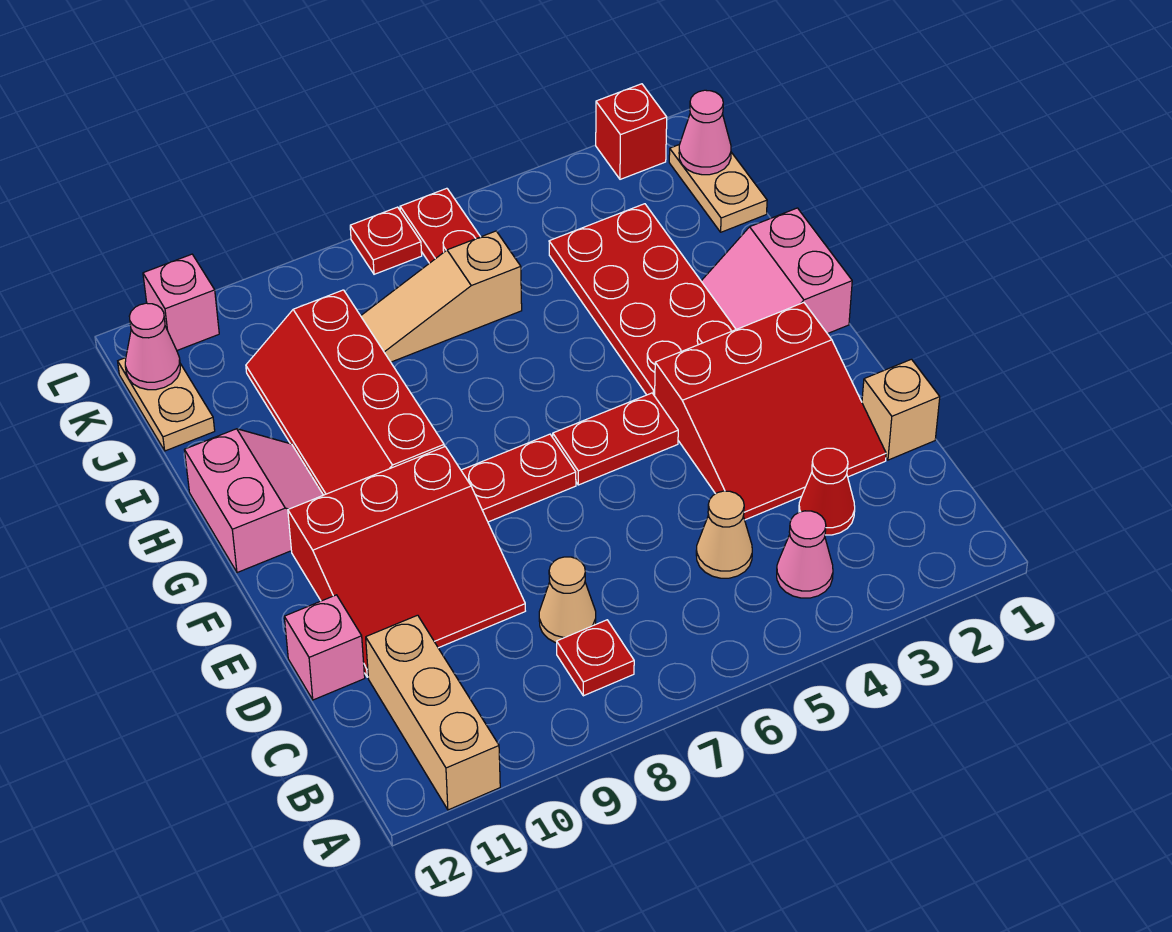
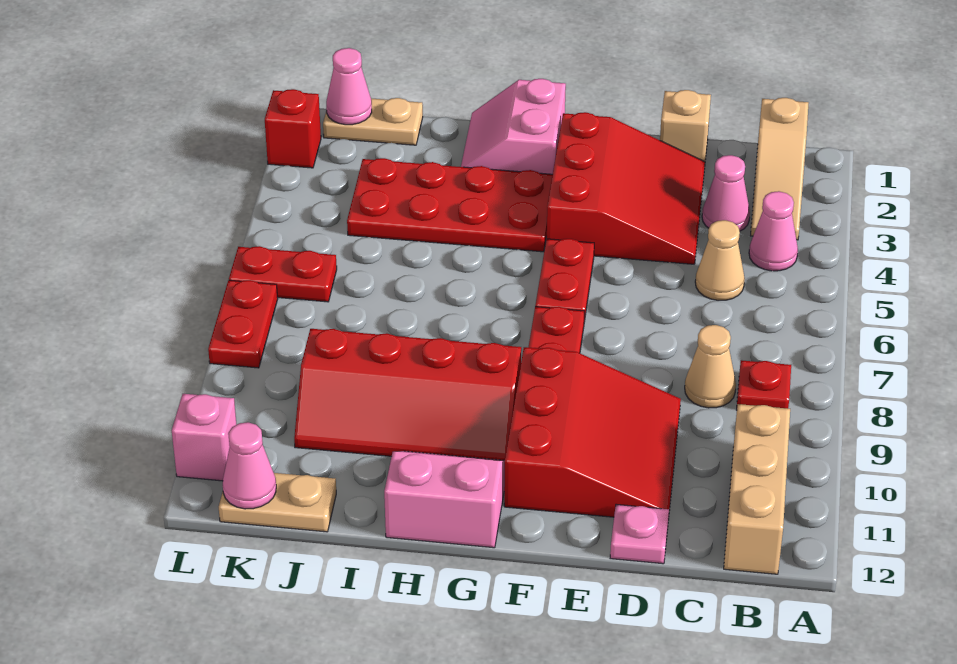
tan 1x3 brick [366,615,500,810] -> tan 1x3 brick turned to [724,404,790,574]
red 1x1 cone [799,448,855,535] -> pink 1x1 cone [702,155,750,231]
pink 1x1 brick [284,595,365,700] -> pink 1x1 plate [610,504,669,564]
pink 2x2 slope [701,208,852,334] -> pink 2x2 slope turned to [461,79,566,174]
tan 1x3 slope [361,231,522,362] -> tan 1x3 slope moved to [750,98,809,240]
red 1x1 plate [350,207,422,274] -> red 1x2 plate [208,280,278,368]

